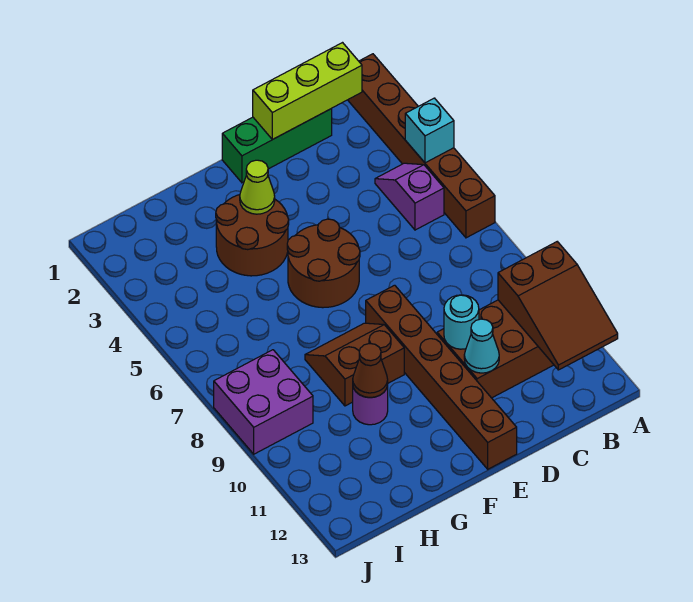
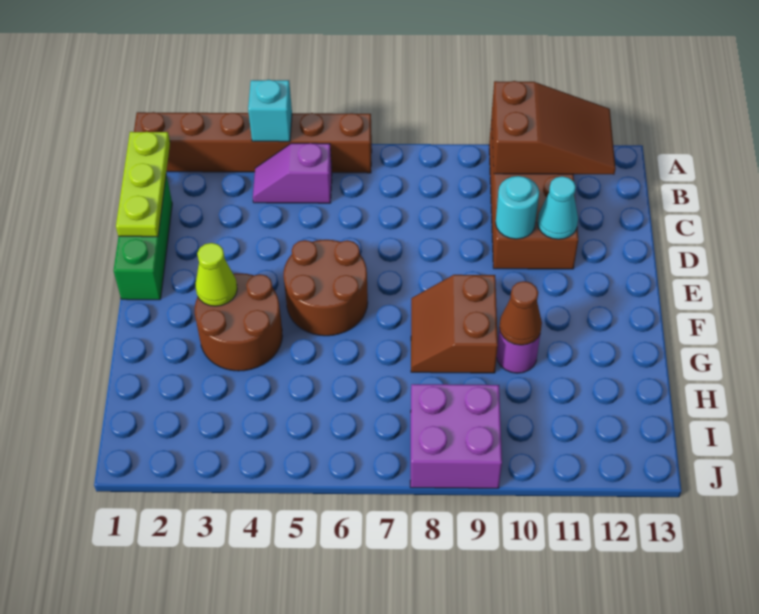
lime 1x3 brick [253,43,362,140] -> lime 1x3 plate [116,132,170,237]
brown 1x6 brick [366,285,517,469] -> none

